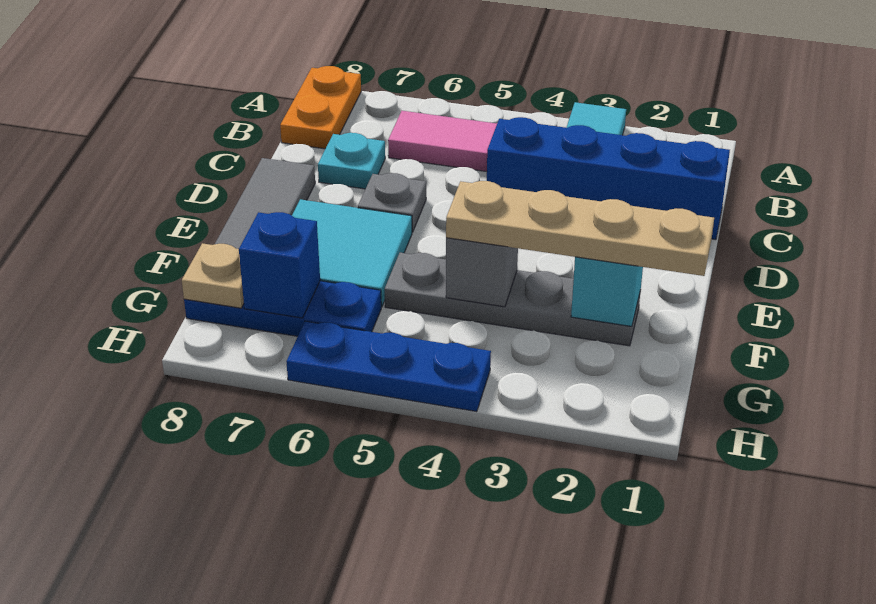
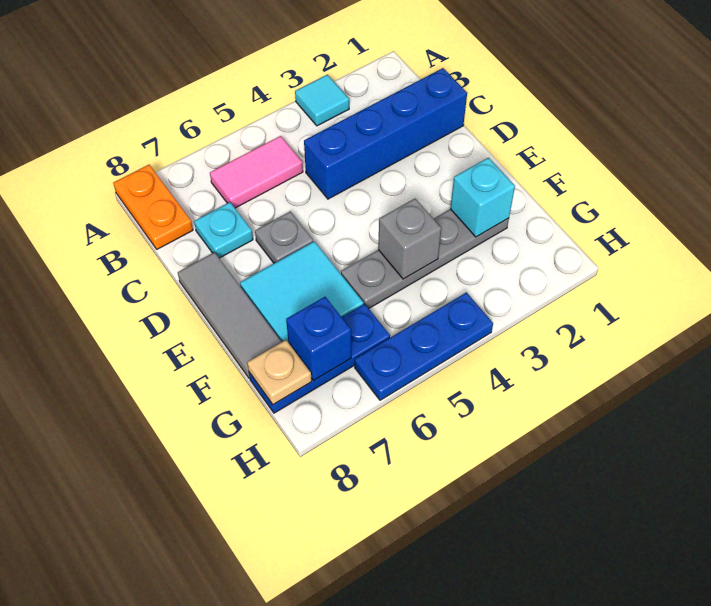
tan 1x4 plate [446,181,714,276] -> none

